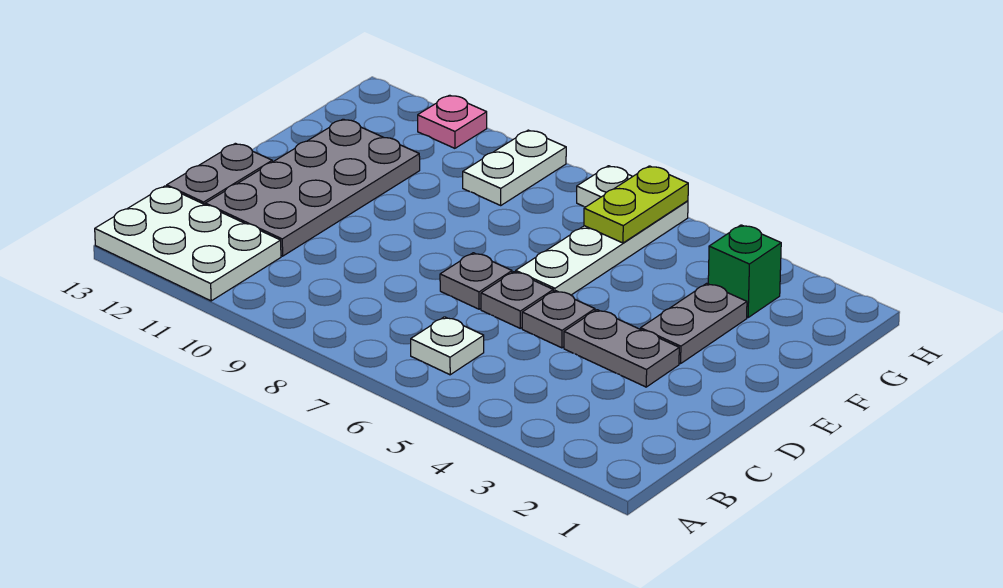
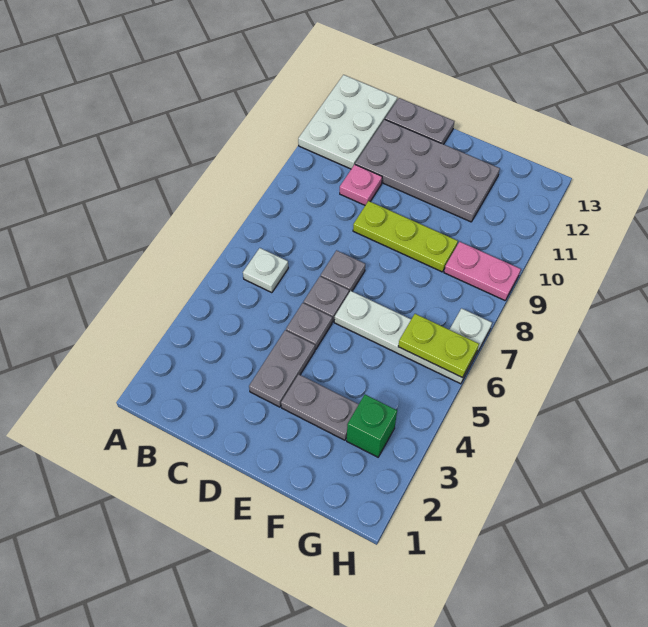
none -> lime 1x3 plate [353,201,458,272]
white 1x2 plate [463,130,566,205] -> pink 1x2 plate [444,242,521,300]
pink 1x1 plate [418,95,487,148] -> pink 1x1 plate moved to [340,165,382,205]

